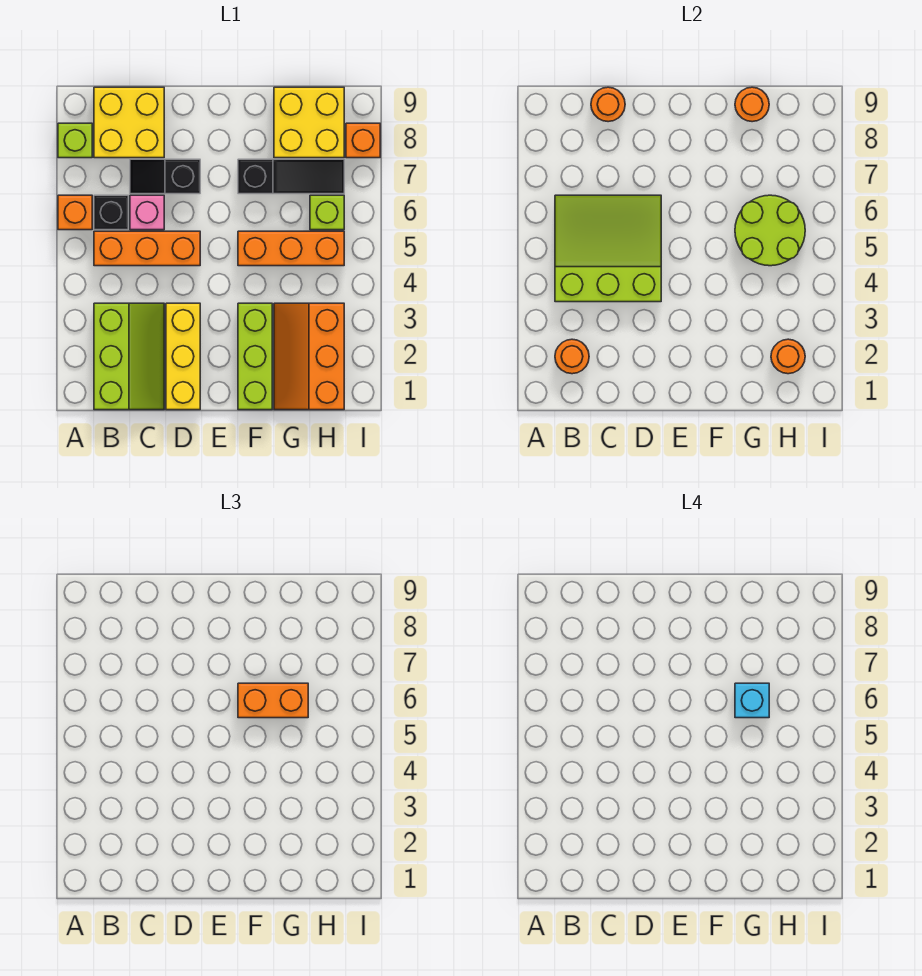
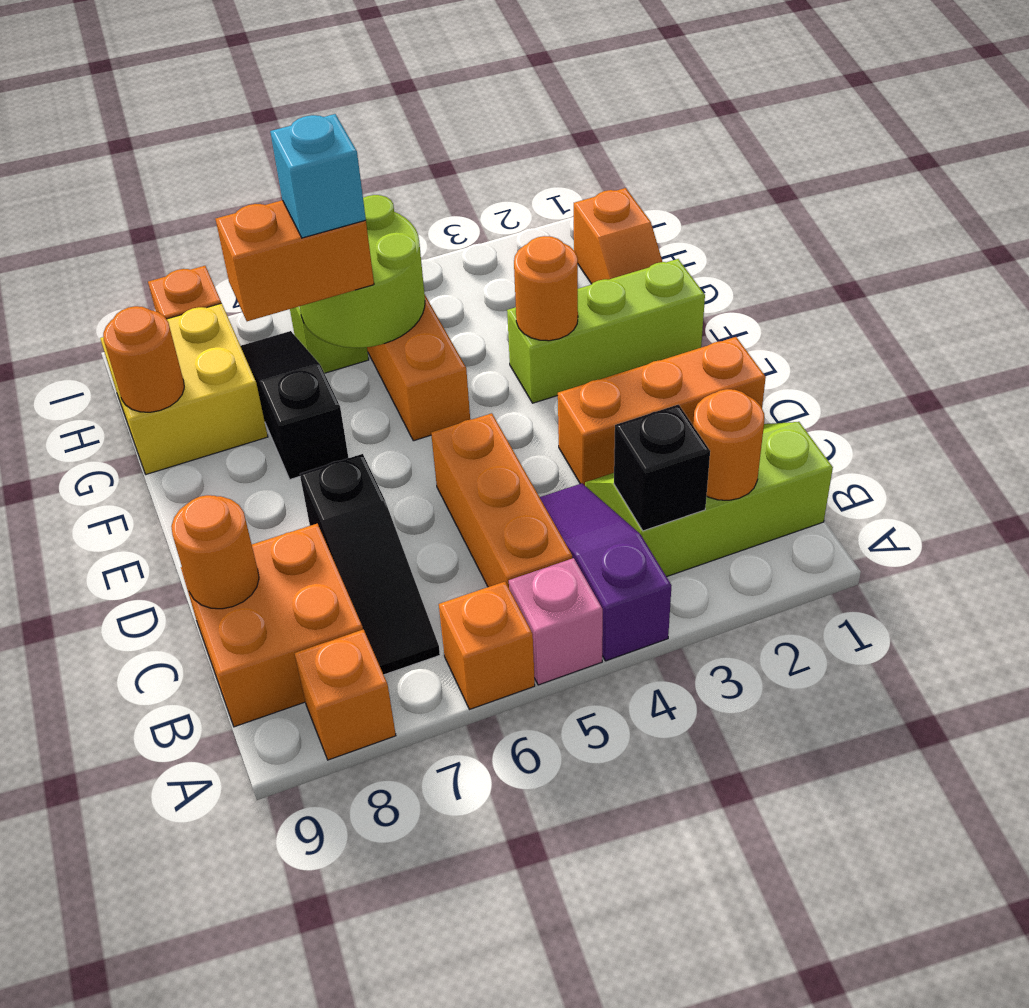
none -> purple 1x3 slope [540,483,672,661]
lime 1x1 brick [58,123,92,158] -> orange 1x1 brick [294,630,396,760]
lime 3x3 slope [555,195,661,302] -> none
black 1x1 brick [94,195,128,230] -> black 1x1 brick moved to [614,405,710,531]
yellow 2x2 brick [94,87,164,158] -> orange 2x2 brick [181,524,363,727]
pink 1x1 brick [130,195,164,230] -> pink 1x1 brick moved to [509,558,603,685]
black 1x2 slope [130,159,200,194] -> black 1x3 slope [300,454,440,675]
yellow 1x3 brick [166,303,200,410] -> orange 1x3 brick [558,337,766,485]
orange 1x2 brick [238,683,308,718] -> orange 1x2 brick turned to [216,200,374,321]
orange 2x3 slope [274,303,344,410] -> orange 1x2 slope [574,188,662,284]
orange 1x1 round brick [771,339,805,374] -> orange 1x1 round brick moved to [514,236,578,341]

